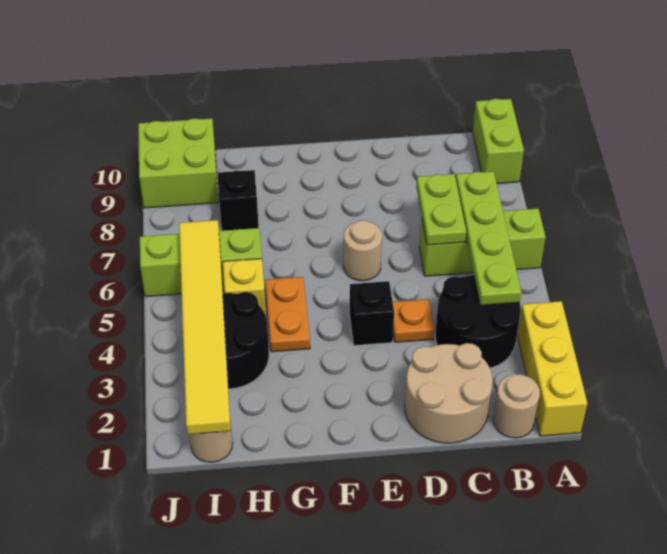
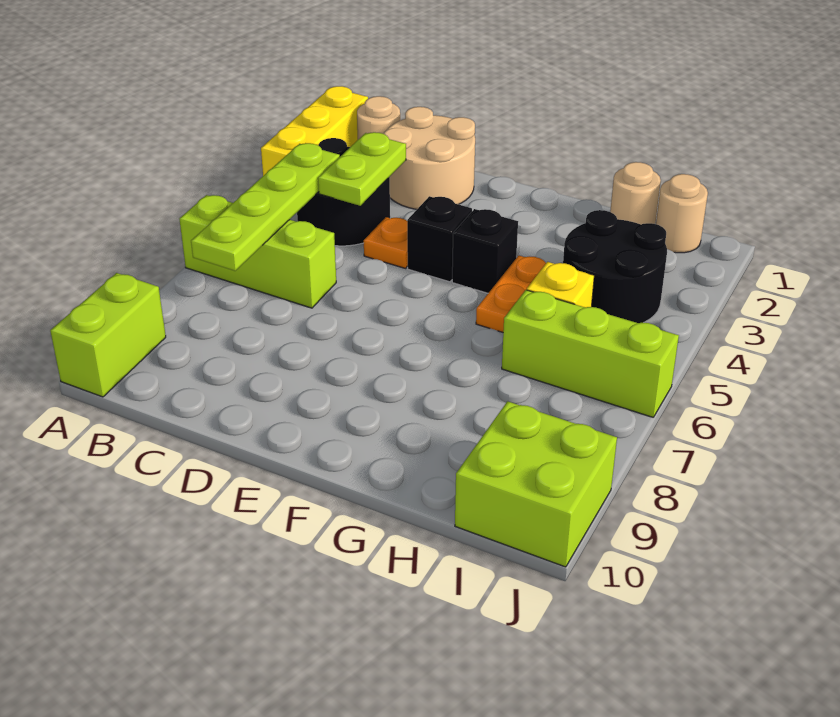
lime 1x2 plate [416,174,466,245] -> lime 1x2 plate moved to [318,132,406,206]
tan 1x1 round brick [343,220,382,281] -> tan 1x1 round brick moved to [610,162,661,224]
black 1x1 brick [218,170,259,231] -> black 1x1 brick moved to [452,209,518,293]
yellow 1x6 tile [179,220,231,434] -> none

